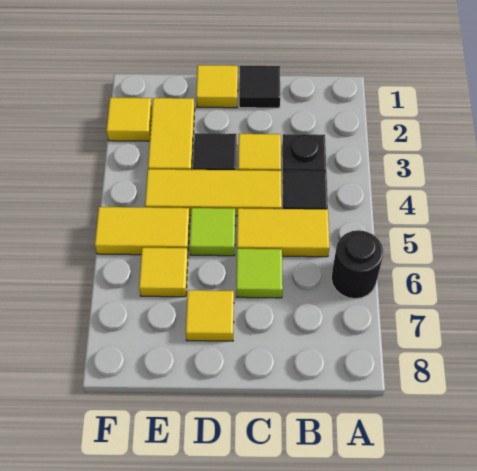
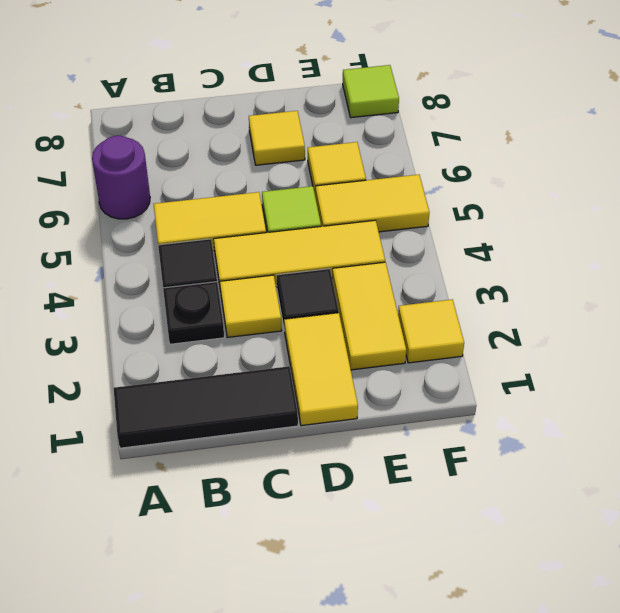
black 1x1 round brick [331,230,383,299] -> purple 1x1 round brick [92,136,150,219]
black 1x1 tile [239,66,280,108] -> black 1x3 tile [113,366,298,448]
lime 1x1 tile [236,249,283,298] -> lime 1x1 tile moved to [343,65,399,118]
yellow 1x1 tile [196,65,238,108] -> yellow 1x2 tile [284,313,358,426]

